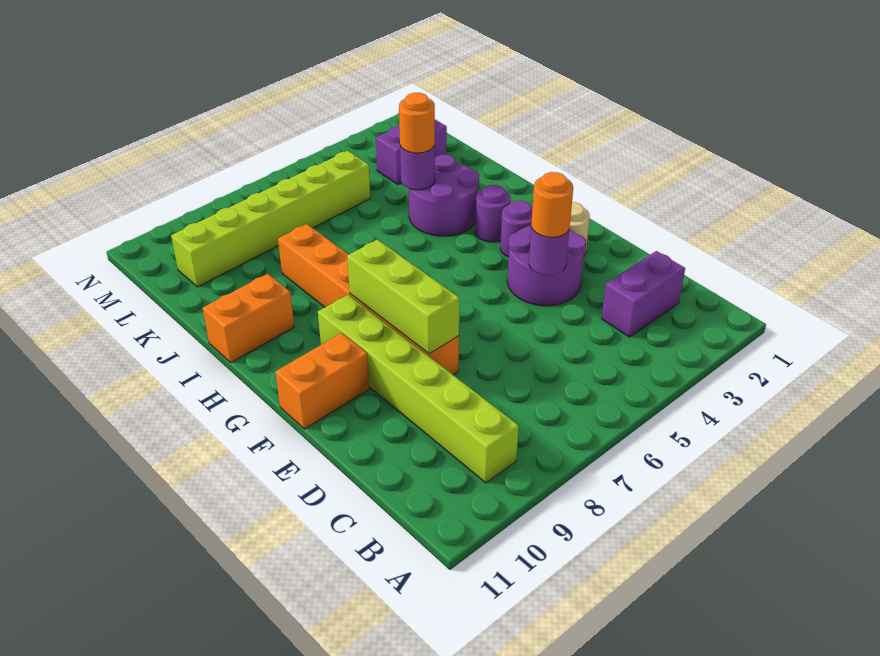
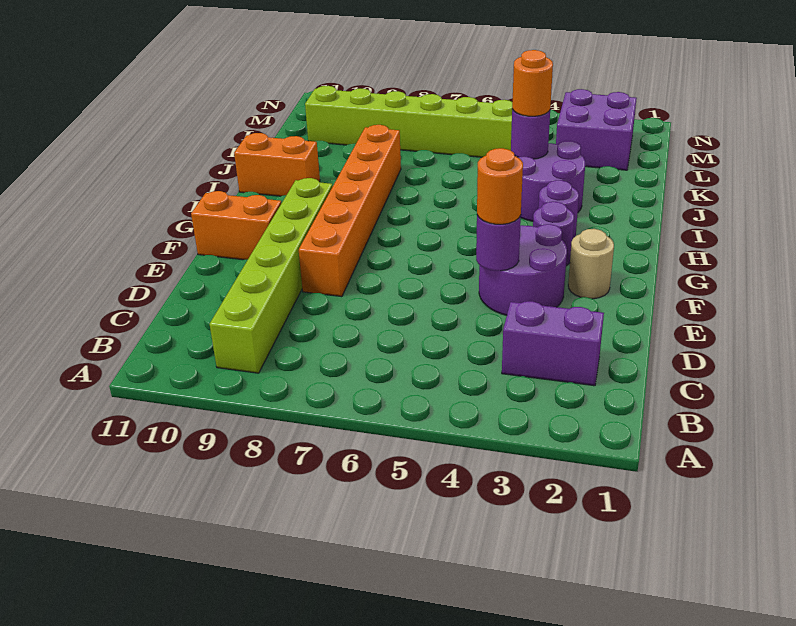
lime 1x3 brick [347,239,460,354] -> none
purple 1x2 brick [376,120,447,184] -> purple 2x2 brick [556,89,637,170]

